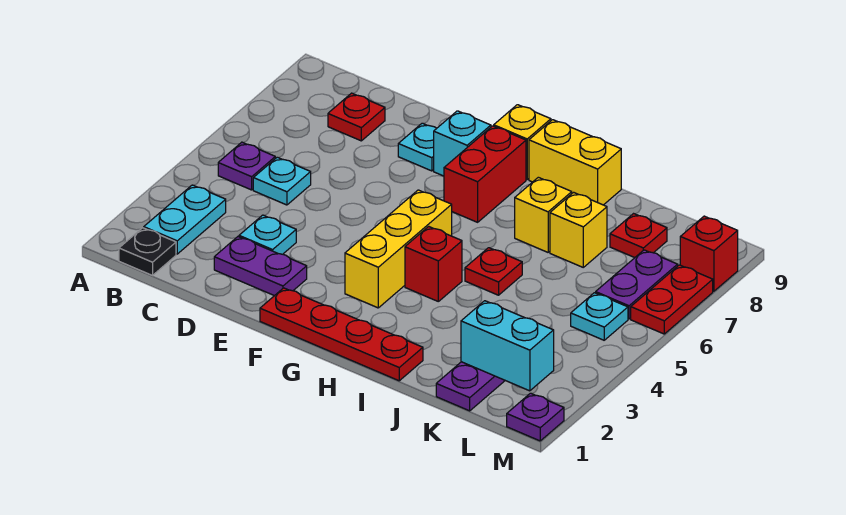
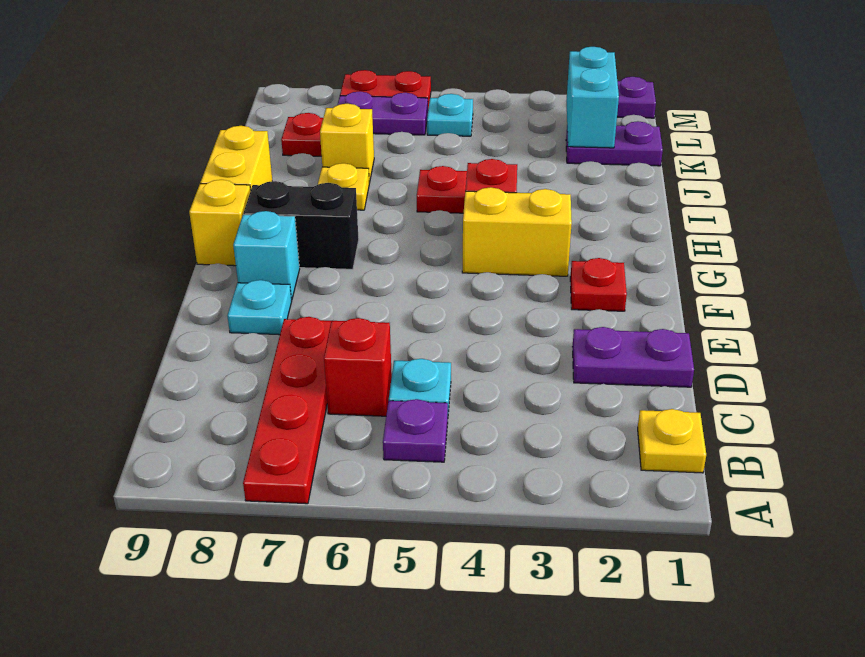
black 1x1 plate [119,228,176,275] -> yellow 1x1 plate [638,409,706,473]
cyan 1x2 plate [144,185,226,254] -> none
red 1x1 plate [328,93,385,141] -> red 1x1 plate moved to [570,258,627,311]
purple 1x2 plate [214,237,307,296] -> purple 1x2 plate turned to [573,327,694,387]
cyan 1x1 plate [239,215,296,254] -> none
red 1x4 plate [260,288,423,381] -> red 1x4 plate moved to [243,317,331,504]
yellow 1x3 brick [345,190,452,308] -> yellow 1x2 brick [462,187,572,276]
red 1x2 brick [444,126,526,222] -> black 1x2 brick [243,181,359,269]
yellow 1x1 brick [515,177,572,252] -> yellow 1x1 plate [318,163,369,210]
red 1x1 brick [680,216,738,291] -> red 1x1 brick moved to [324,318,392,416]

